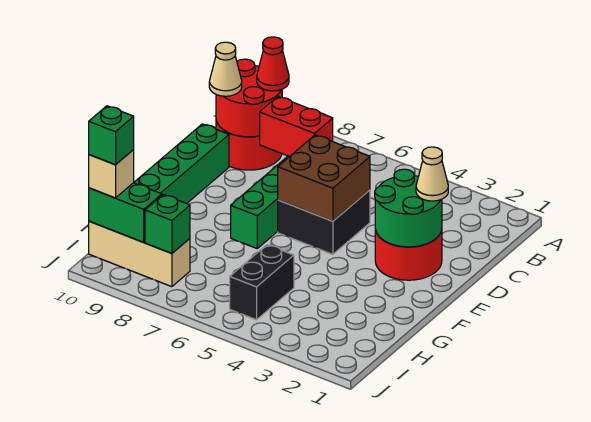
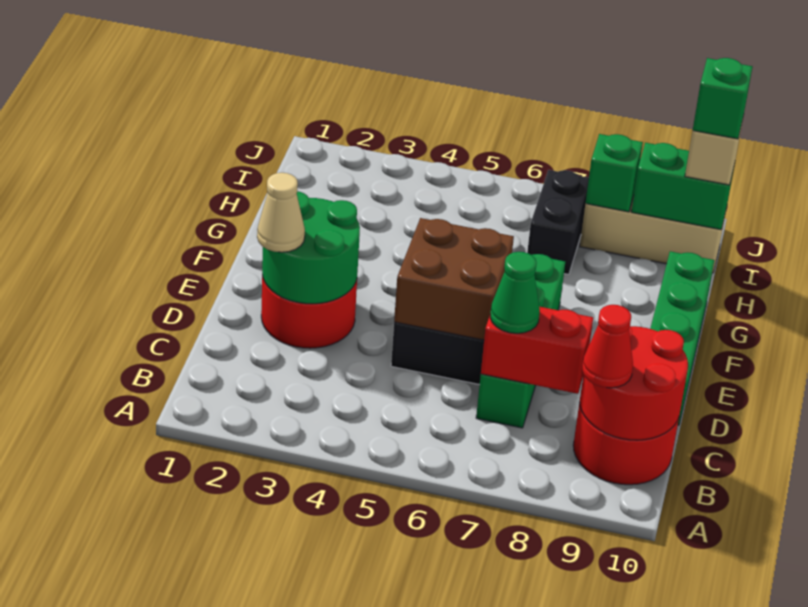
none -> green 1x1 cone [490,252,540,333]
tan 1x1 cone [209,42,242,96] -> none
black 1x2 brick [230,245,294,320] -> black 1x2 brick moved to [527,170,589,274]

